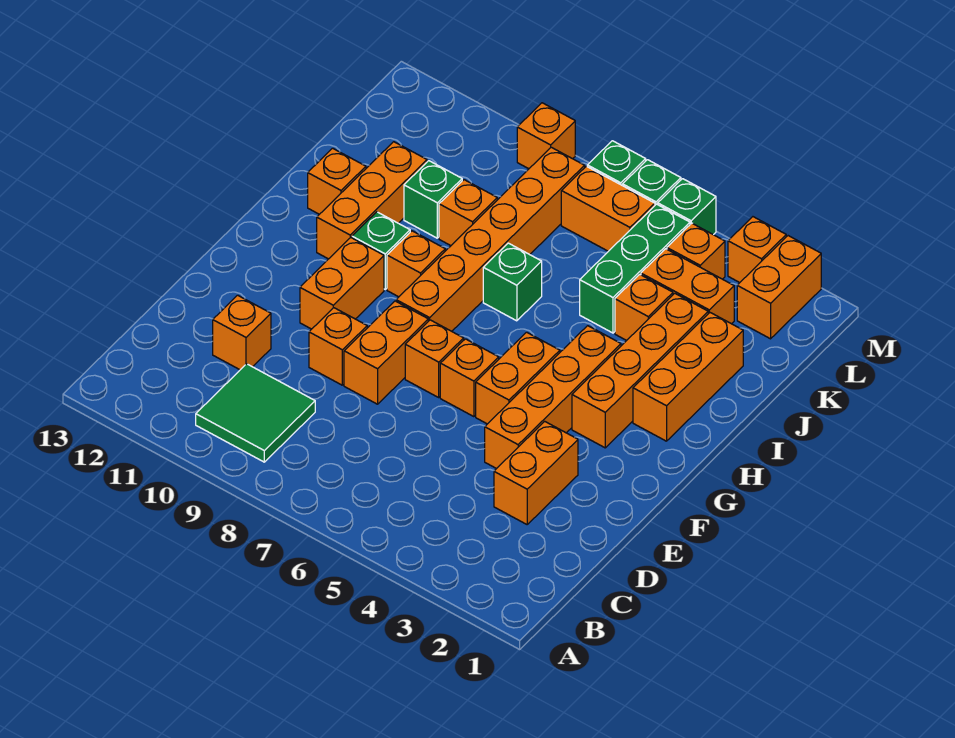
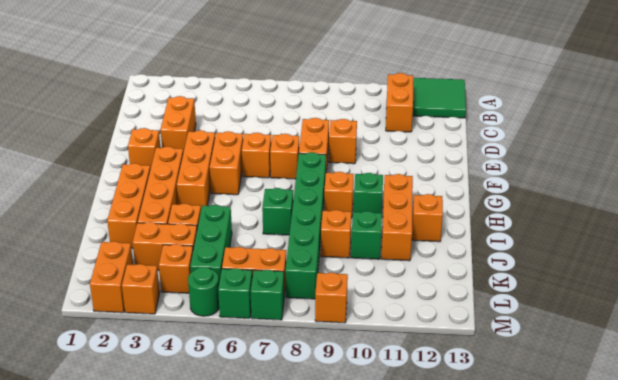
green 2x2 tile [196,364,315,462] -> green 2x2 tile moved to [413,78,466,118]
orange 1x1 brick [213,295,271,370] -> orange 1x1 brick moved to [128,128,160,169]
orange 1x4 brick [485,326,621,469] -> orange 1x3 brick [177,130,215,209]
orange 1x2 brick [300,238,384,329] -> orange 1x2 brick moved to [386,73,413,132]
orange 1x6 brick [396,147,585,331] -> green 1x6 brick [285,152,326,299]
green 1x1 brick [658,179,716,235] -> green 1x1 round brick [188,267,219,316]

